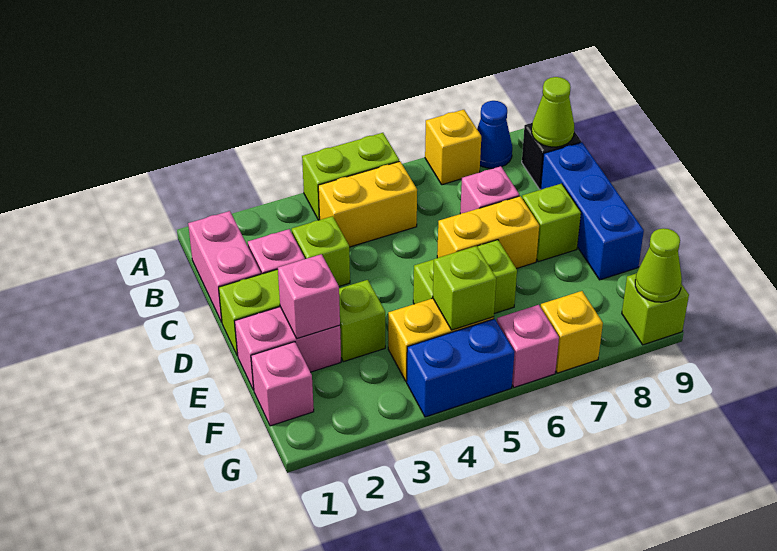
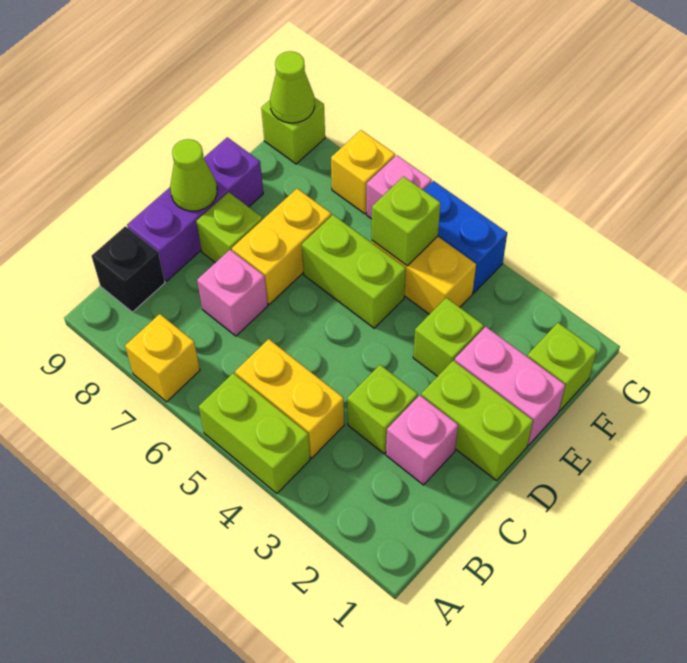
blue 1x1 cone [477,101,512,168] -> none
pink 1x2 brick [188,211,261,322] -> none
lime 1x1 cone [532,77,574,147] -> lime 1x1 cone moved to [170,139,217,211]
blue 1x3 brick [541,142,644,280] -> purple 1x3 brick [127,137,263,281]
yellow 1x2 brick [437,196,539,269] -> yellow 1x2 brick turned to [232,189,331,304]
pink 1x1 brick [278,254,340,338] -> none
pink 1x1 brick [251,342,314,426] -> lime 1x1 brick [527,323,597,411]

